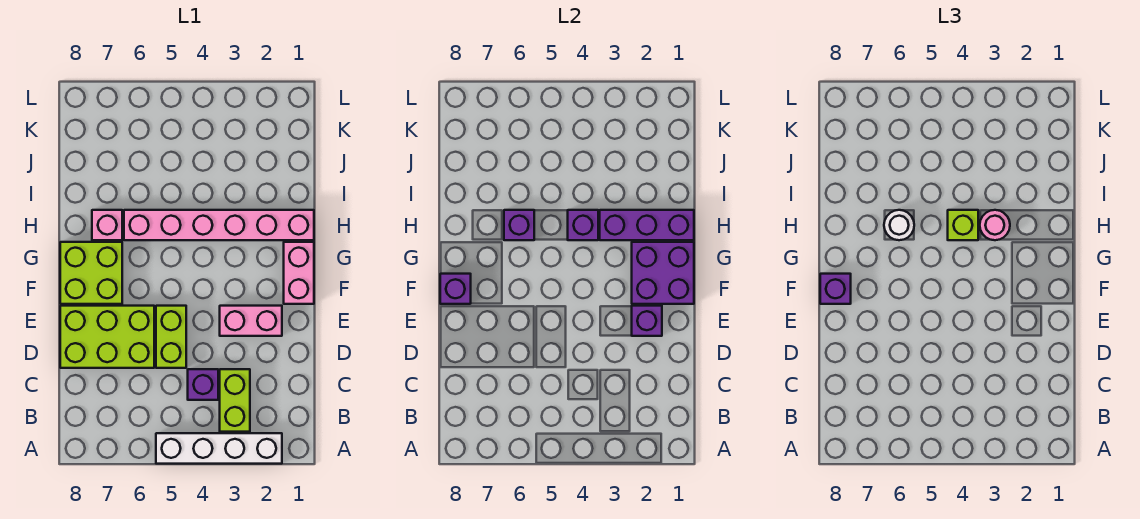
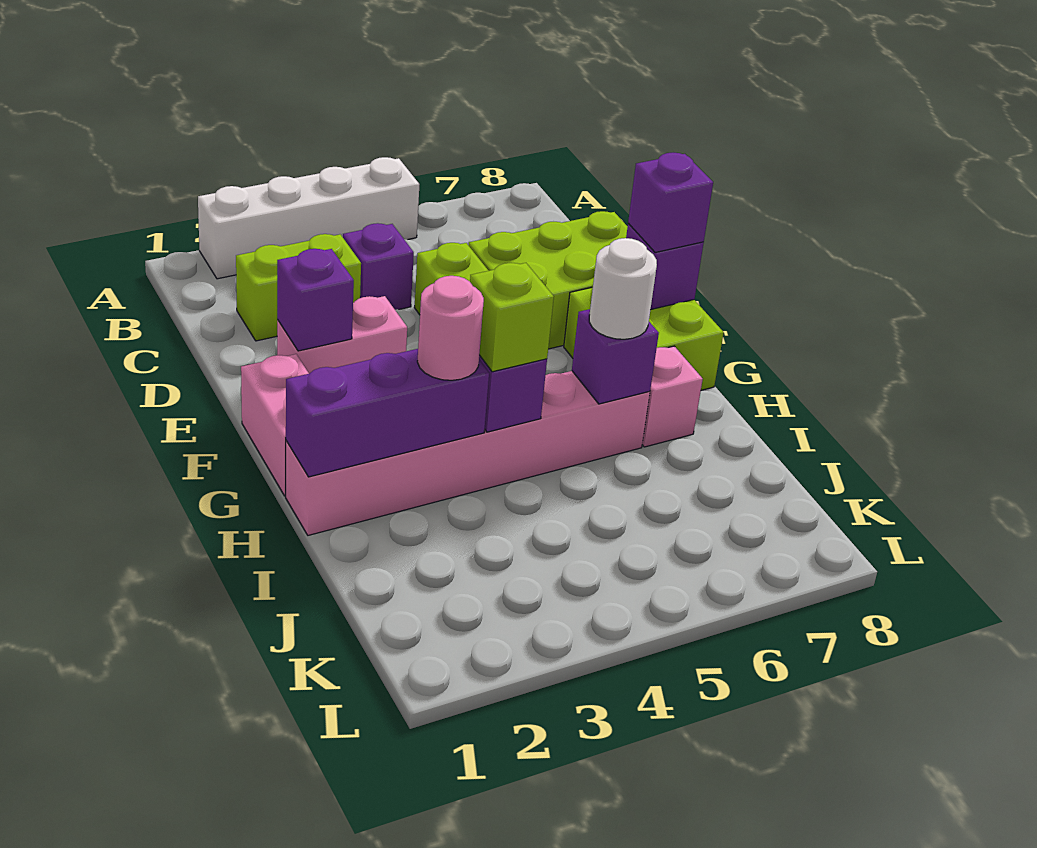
lime 1x2 brick [220,369,250,432] -> lime 1x2 brick turned to [236,234,361,341]
purple 2x2 brick [632,242,694,304] -> none

